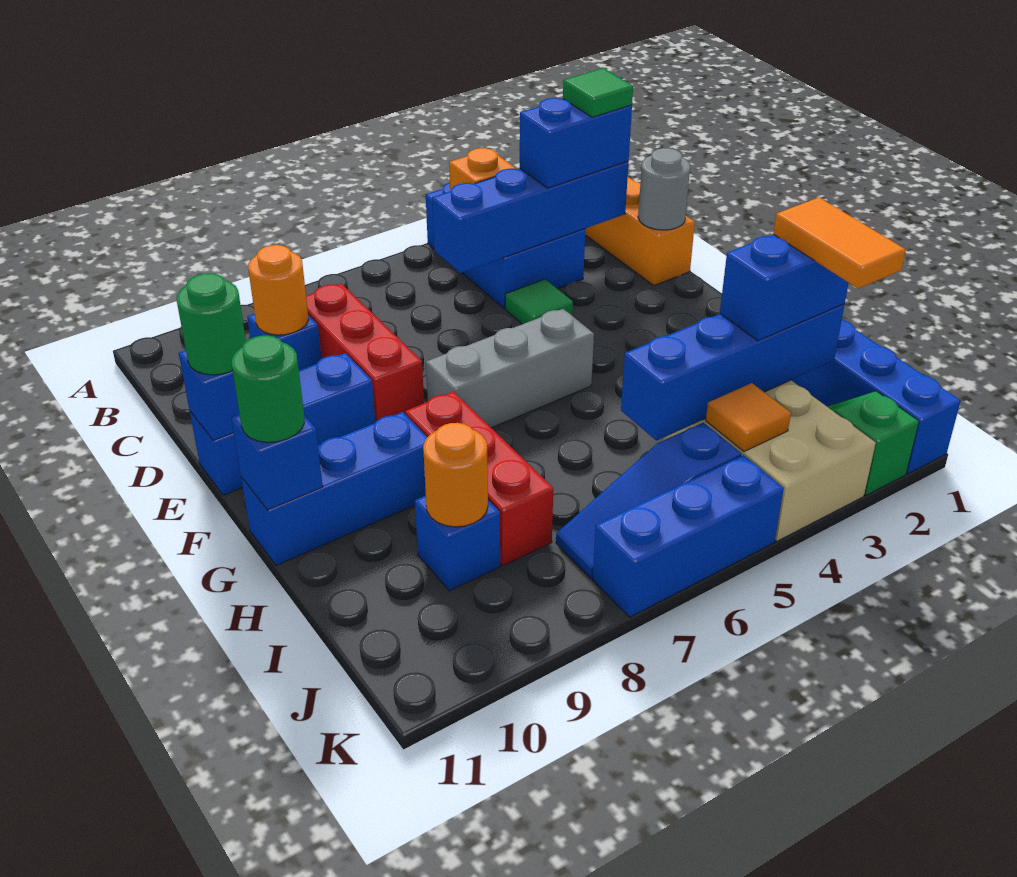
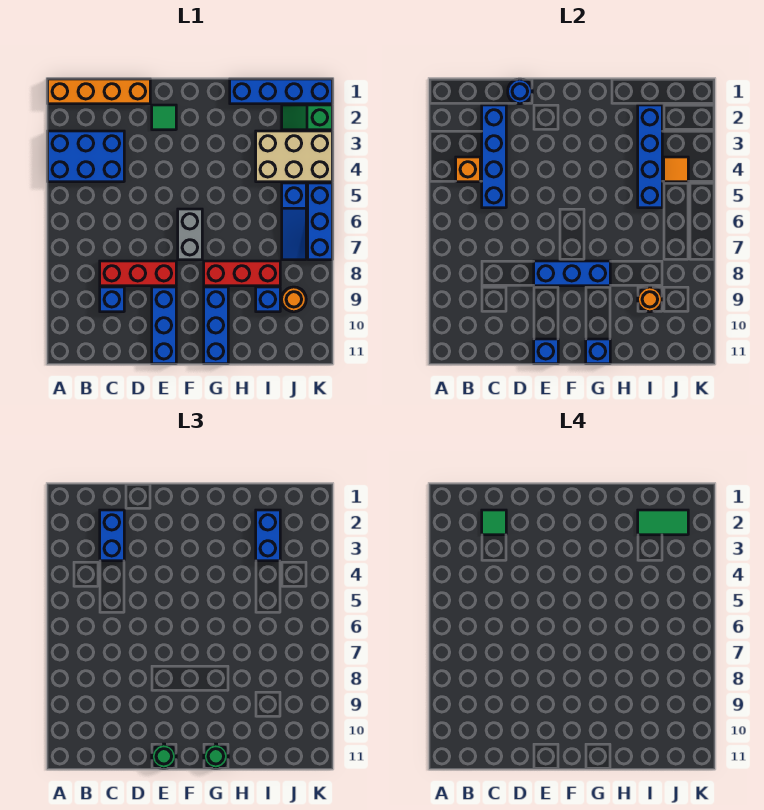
orange 1x1 round brick [248,245,308,335] -> orange 1x1 round brick moved to [282,287,306,312]
grey 1x1 round brick [638,148,690,230] -> blue 1x1 round brick [508,79,532,104]
green 1x1 tile [505,279,573,324] -> green 1x1 tile moved to [152,105,176,130]
none -> blue 1x3 brick [534,261,610,286]
grey 1x3 brick [426,309,594,428] -> grey 1x2 brick [178,209,202,260]
orange 1x2 tile [773,198,906,289] -> green 1x2 tile [638,510,688,535]

